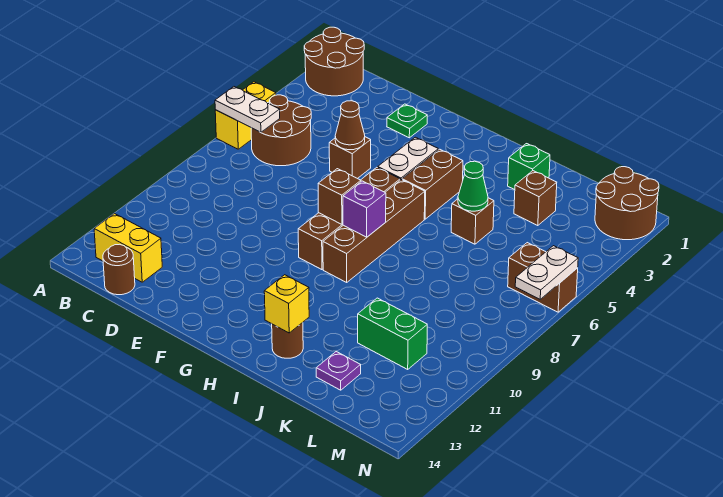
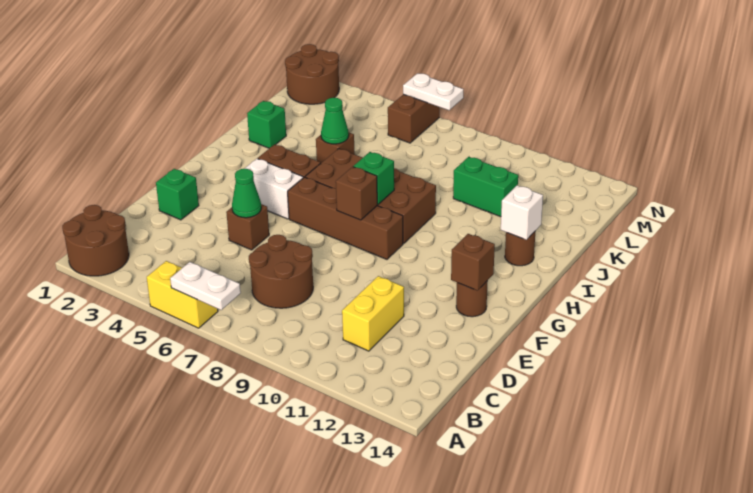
white 1x2 plate [215,87,280,132] -> white 1x2 plate turned to [170,262,241,310]
brown 2x2 round brick [251,95,311,166] -> brown 2x2 round brick moved to [249,235,313,308]
yellow 1x2 brick [94,213,162,282] -> yellow 1x2 brick moved to [342,276,404,351]
brown 1x1 round brick [103,244,135,295] -> brown 1x1 round brick moved to [456,280,488,317]
green 1x1 plate [387,104,427,138] -> green 1x1 brick [156,169,199,220]
brown 1x1 cone [335,101,365,150] -> green 1x1 cone [232,169,261,218]
brown 1x4 brick [323,180,425,282] -> brown 2x4 brick [305,149,436,244]
purple 1x1 brick [343,181,386,237] -> green 1x1 brick [353,152,394,204]
yellow 1x1 brick [264,275,309,333] -> white 1x1 brick [501,185,543,240]
brown 1x1 brick [514,171,557,226] -> brown 1x1 brick moved to [451,234,495,291]
green 1x2 brick [358,298,427,369] -> green 1x2 brick turned to [453,157,518,217]
purple 1x1 plate [316,352,361,390] -> none

